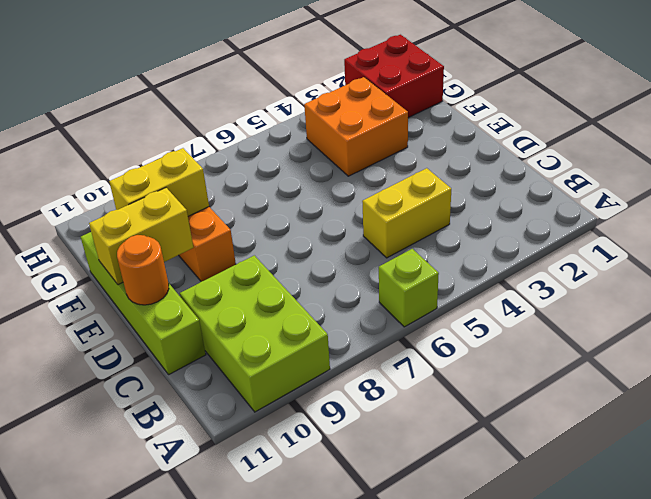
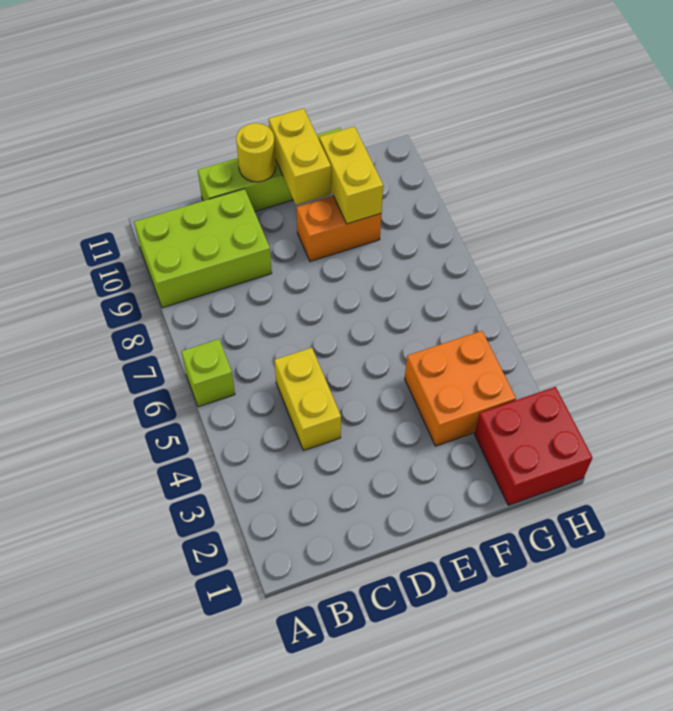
orange 1x1 round brick [117,235,169,305] -> yellow 1x1 round brick [236,123,276,182]

